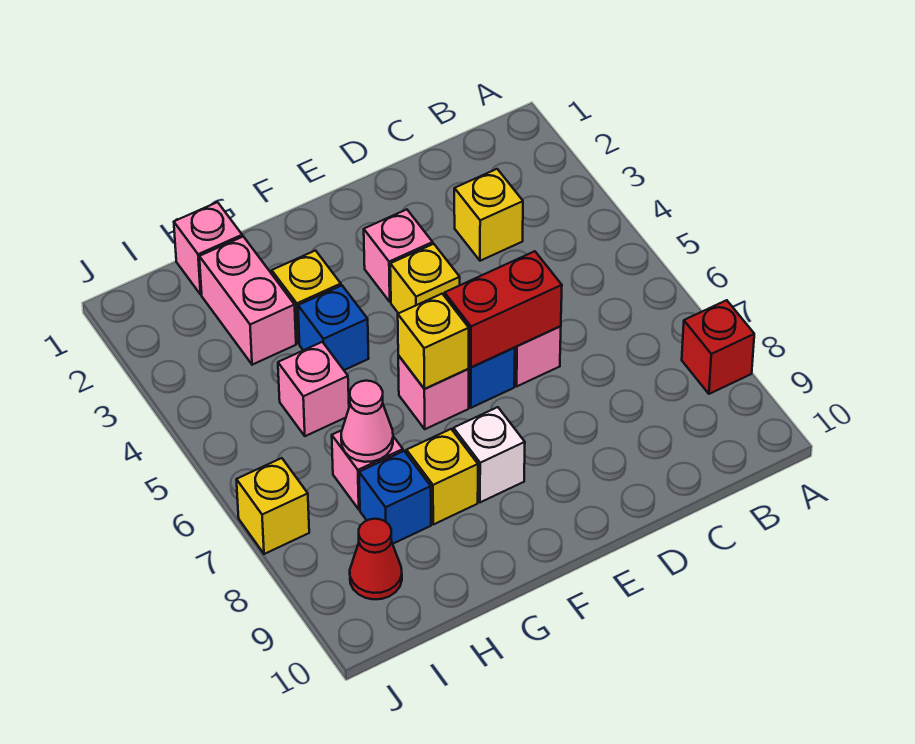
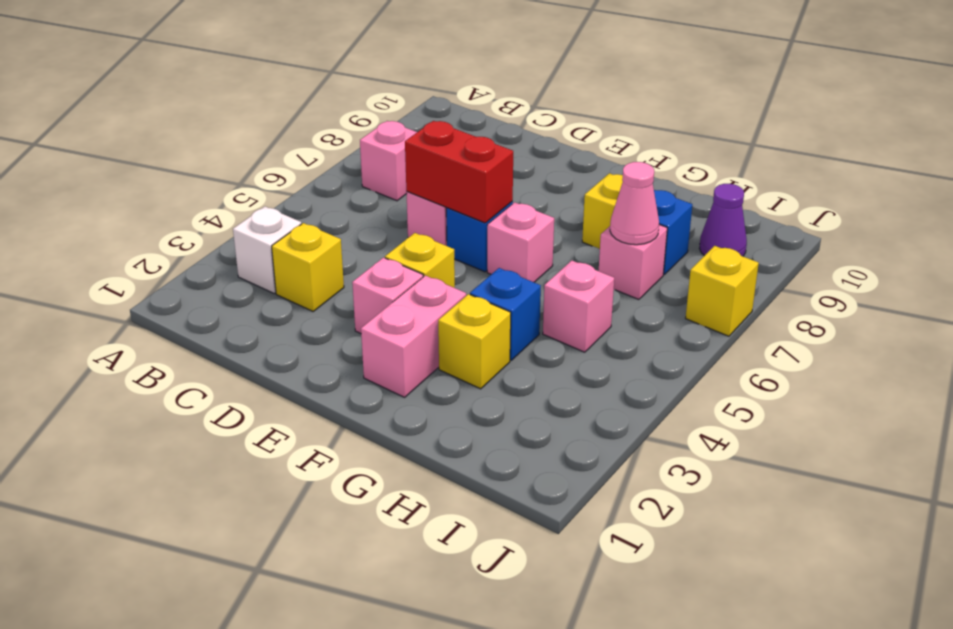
red 1x1 brick [682,300,754,394] -> none
yellow 1x1 brick [398,294,469,389] -> none
white 1x1 brick [454,407,525,502] -> white 1x1 brick moved to [233,207,302,293]
pink 1x1 brick [174,202,242,294] -> pink 1x1 brick moved to [360,121,417,201]
pink 1x2 brick [199,237,296,365] -> pink 1x2 brick moved to [361,276,466,397]
red 1x1 cone [350,519,402,599] -> purple 1x1 cone [700,184,747,256]

